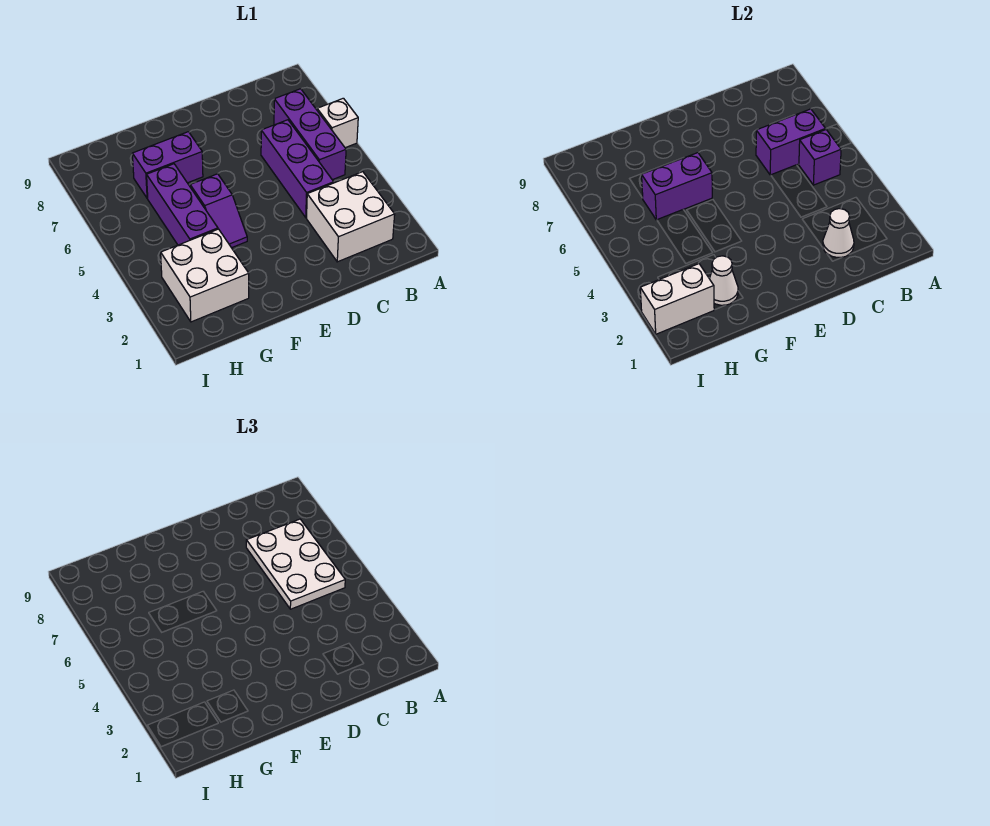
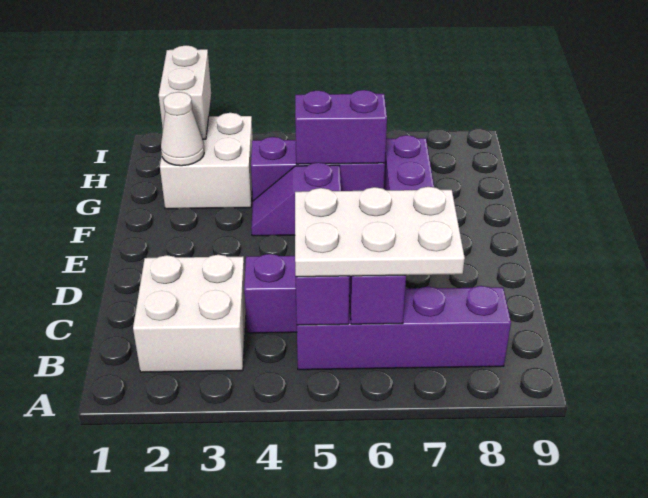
white 1x1 brick [317,98,358,148] -> none
purple 1x3 brick [274,89,346,180] -> purple 1x4 brick [297,286,511,370]
white 1x1 cone [823,209,854,258] -> none
purple 1x2 brick [642,153,712,220] -> purple 1x2 brick turned to [295,90,387,164]

